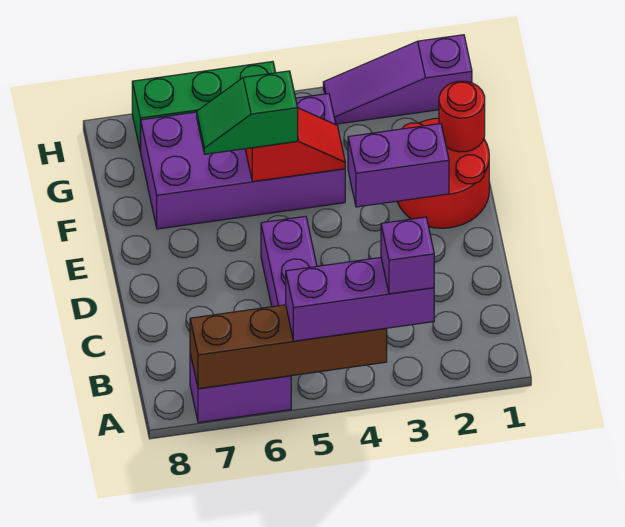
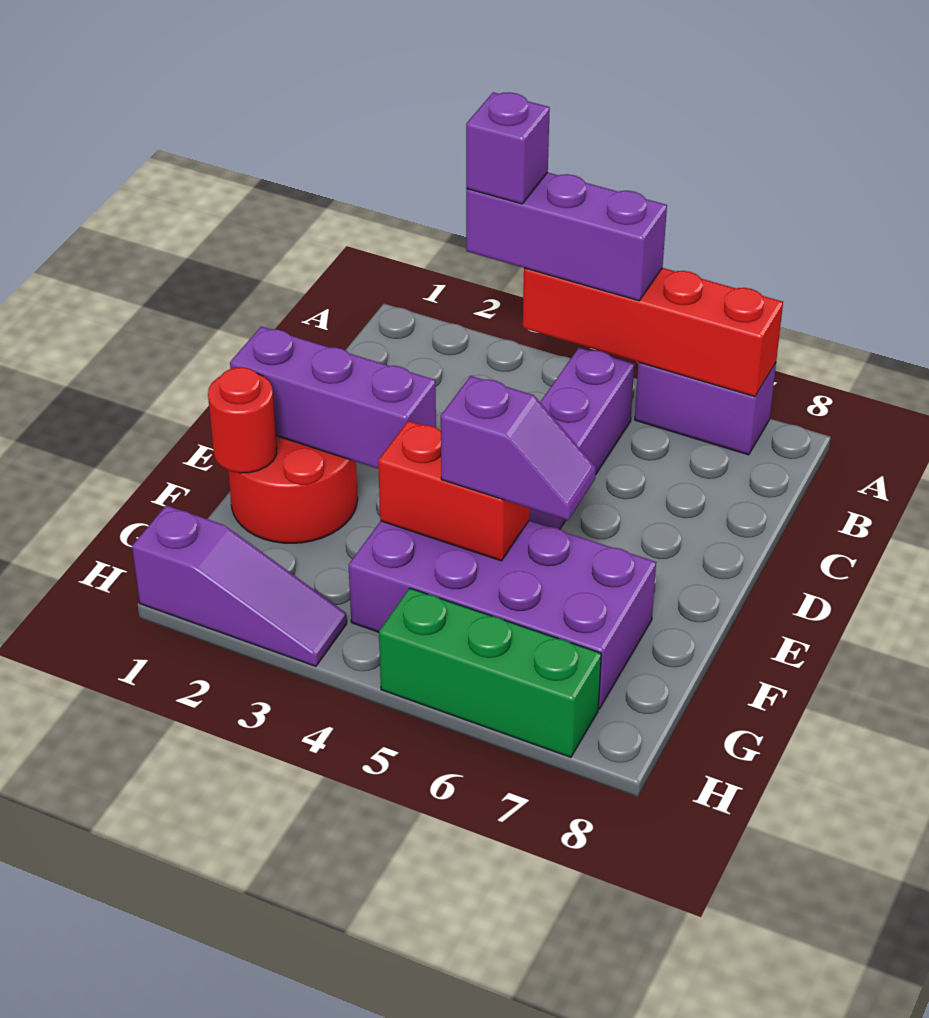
brown 1x4 brick [190,305,387,389] -> red 1x4 brick [523,268,783,397]
purple 1x2 brick [348,124,449,207] -> purple 1x3 brick [230,327,436,469]
red 1x2 slope [245,108,345,182] -> red 1x2 brick [378,421,529,561]
green 1x2 slope [197,71,298,154] -> purple 1x2 slope [441,376,596,520]

